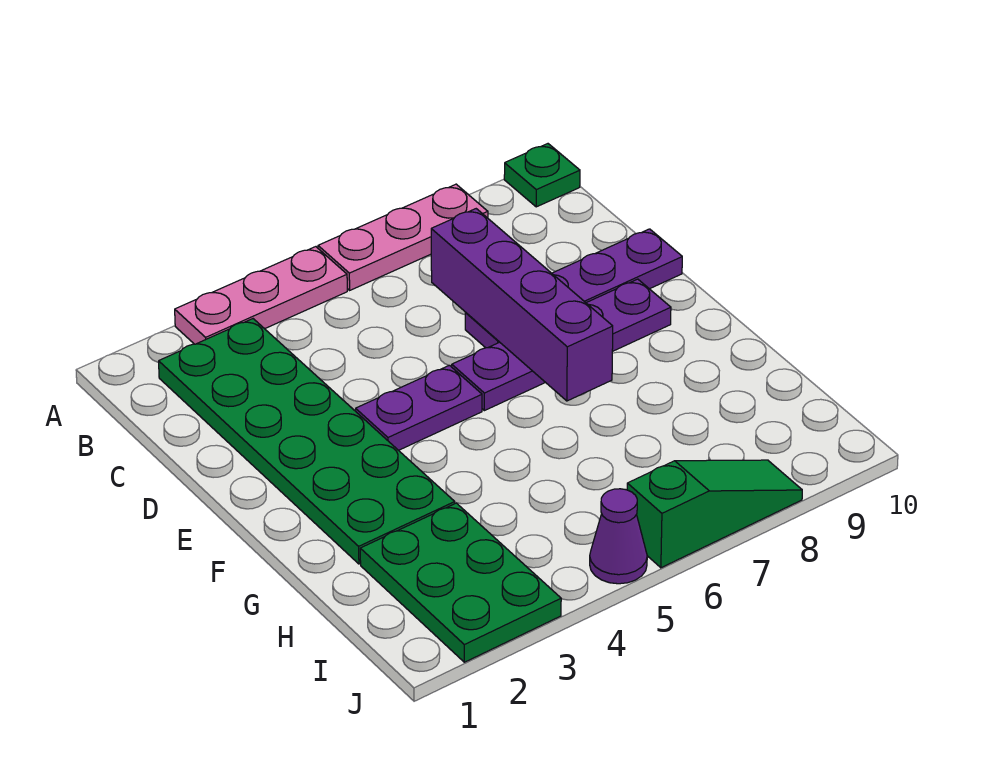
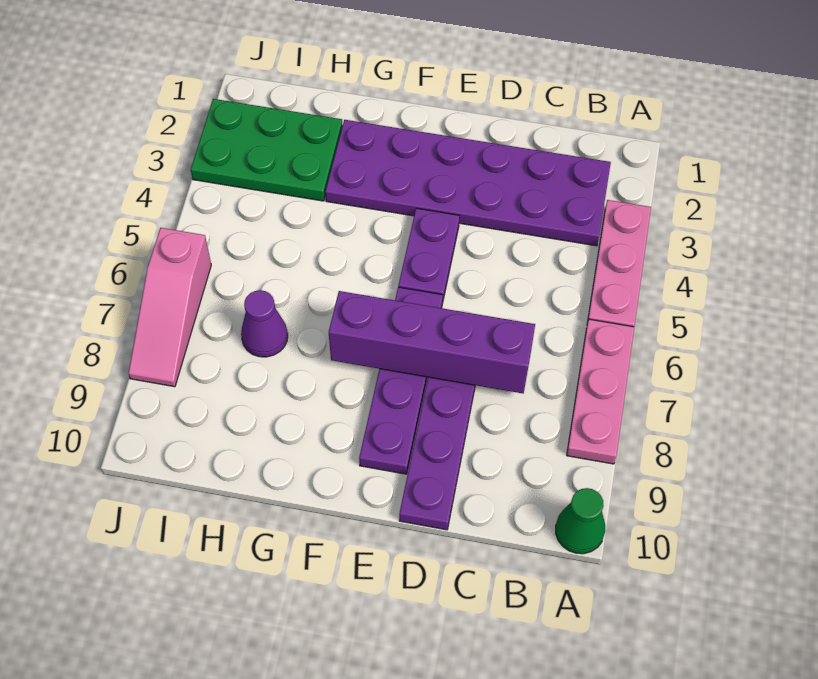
green 1x1 plate [504,144,580,207] -> green 1x1 cone [556,488,605,554]
green 2x6 plate [159,319,455,564] -> purple 2x6 plate [325,120,611,246]
purple 1x1 cone [590,489,647,584] -> purple 1x1 cone moved to [241,290,288,357]
green 1x3 slope [627,460,802,568] -> pink 1x3 slope [128,228,211,387]

